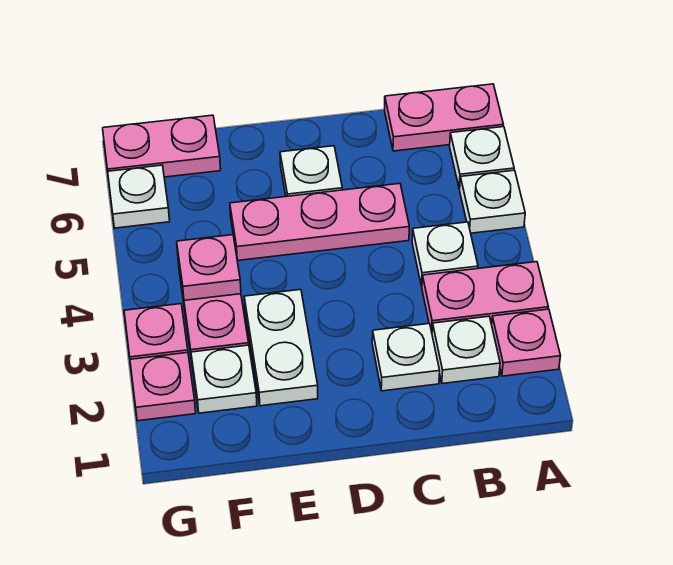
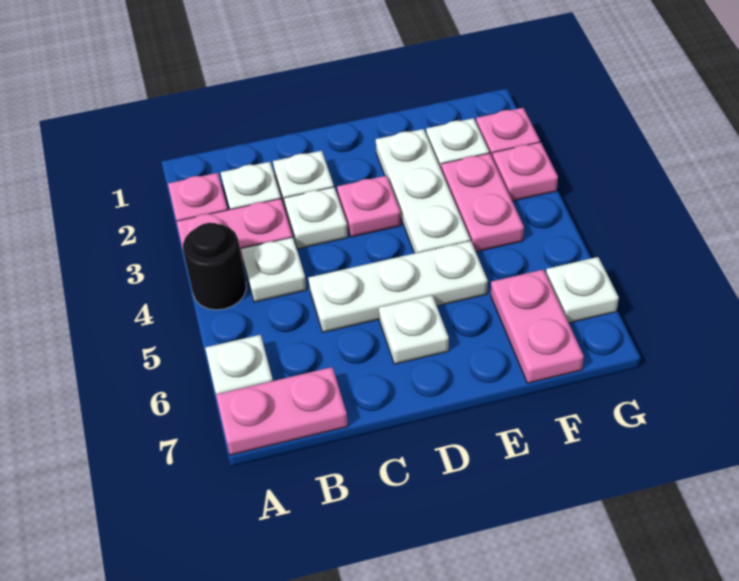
none -> black 1x1 round brick [183,223,246,310]
white 1x1 plate [460,170,525,233] -> white 1x1 plate moved to [284,187,348,249]
pink 1x3 plate [230,183,409,261] -> white 1x3 plate [308,241,488,332]
white 1x2 plate [244,290,318,406] -> white 1x3 plate [376,129,470,253]
pink 1x1 plate [177,235,241,300] -> pink 1x1 plate moved to [337,176,401,237]
pink 1x2 plate [103,115,221,177] -> pink 1x2 plate turned to [491,269,584,383]

